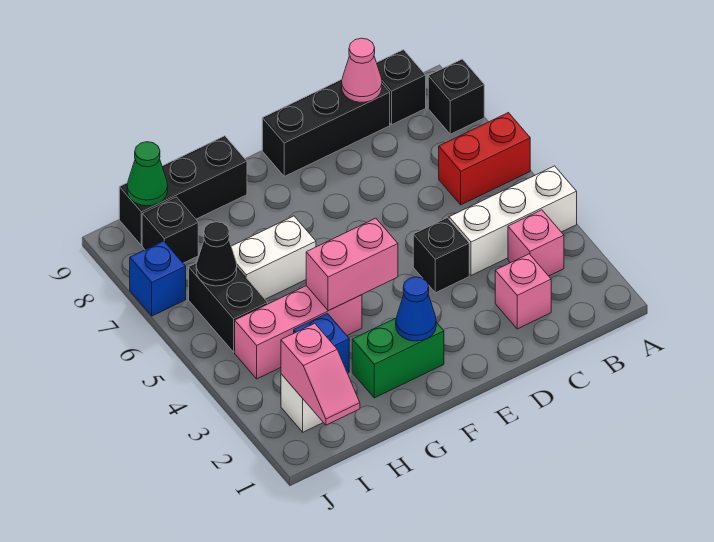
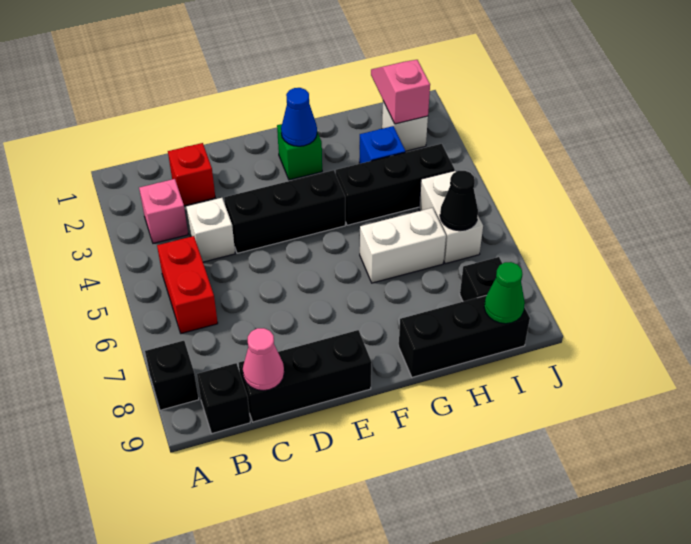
white 1x3 brick [449,166,577,276] -> white 1x1 brick [186,198,235,262]
red 1x2 brick [439,113,530,205] -> red 1x2 brick turned to [157,236,218,333]
pink 1x1 brick [495,254,551,329] -> red 1x1 brick [168,143,215,206]
black 1x1 brick [413,218,469,293] -> black 1x3 brick [224,170,345,253]
green 1x2 brick [352,318,444,398] -> green 1x1 brick [277,124,322,180]
pink 1x2 brick [306,218,398,311] -> none
pink 1x3 brick [235,286,362,379] -> black 1x3 brick [336,144,455,225]
black 1x2 brick [189,263,268,352] -> white 1x2 brick [419,171,483,264]
blue 1x1 brick [130,241,186,316] -> none

